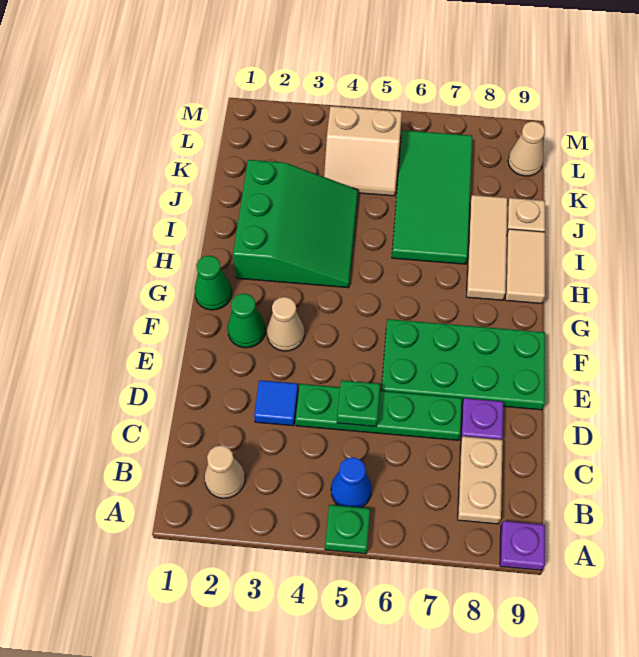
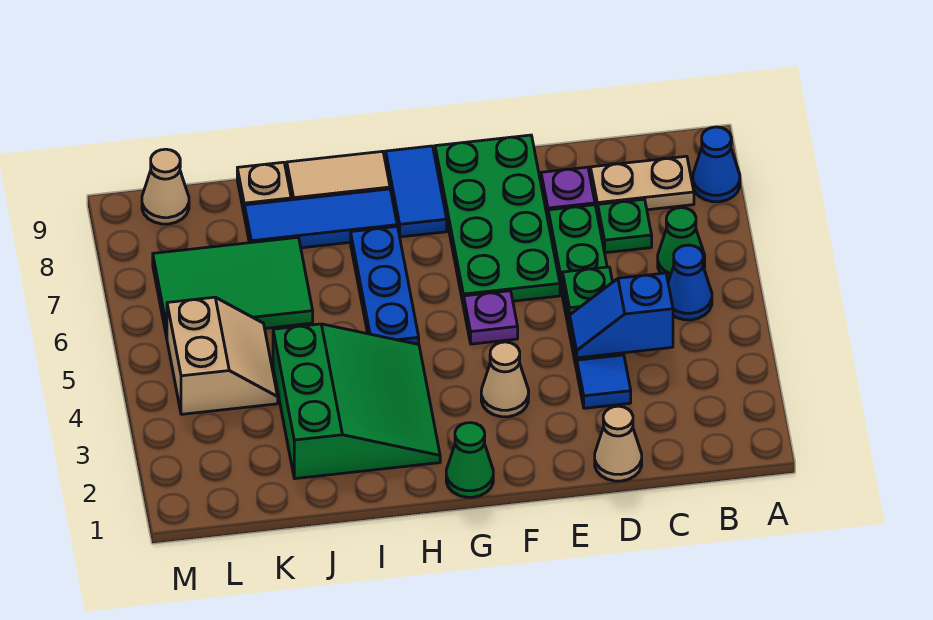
green 1x1 plate [325,505,370,554] -> green 1x1 plate moved to [597,199,652,253]
none -> blue 1x1 cone [693,127,740,202]
purple 1x1 plate [500,521,545,570] -> purple 1x1 plate moved to [464,291,518,344]
tan 1x1 cone [204,445,245,498] -> tan 1x1 cone moved to [595,406,642,481]
none -> blue 1x2 slope [569,273,673,358]
green 1x1 cone [228,293,265,348] -> green 1x1 cone moved to [658,208,705,279]
none -> blue 1x2 tile [385,146,447,237]
green 3x3 slope [233,160,358,288] -> green 3x3 slope turned to [273,324,440,479]
none -> blue 1x3 plate [351,226,419,344]
tan 1x3 tile [466,195,507,300] -> blue 1x3 tile [244,189,397,248]
green 2x4 tile [392,130,472,264] -> green 2x3 tile [153,237,313,338]

